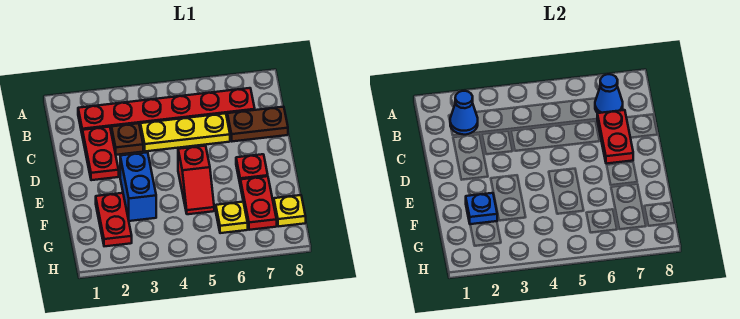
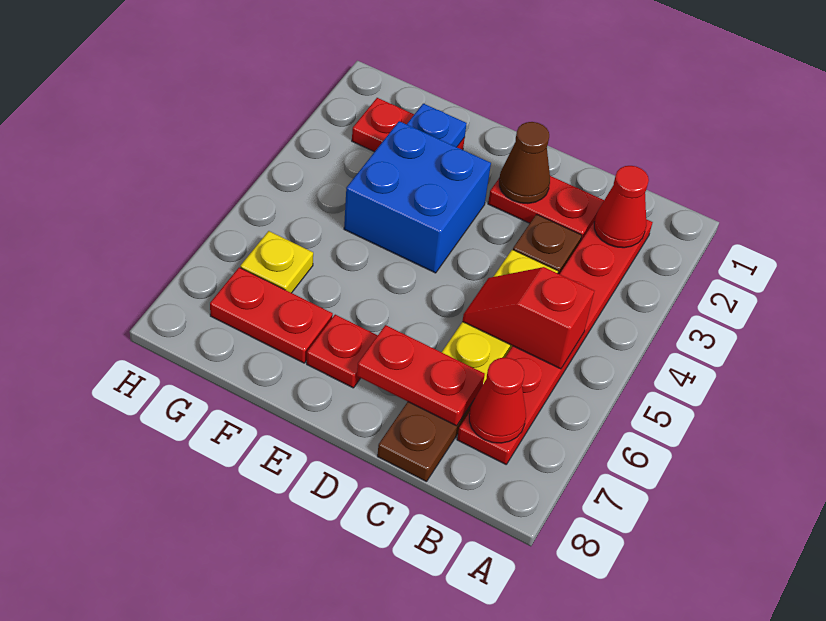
blue 1x1 cone [450,91,478,135] -> red 1x1 cone [594,166,649,248]
blue 1x1 cone [595,74,623,113] -> red 1x1 cone [469,358,526,443]
none -> brown 1x1 cone [499,122,550,204]
blue 1x2 brick [120,152,156,221] -> blue 2x2 brick [344,121,491,273]
red 1x2 slope [178,146,214,214] -> red 1x2 slope moved to [462,267,594,369]
yellow 1x1 plate [274,195,306,227] -> none

